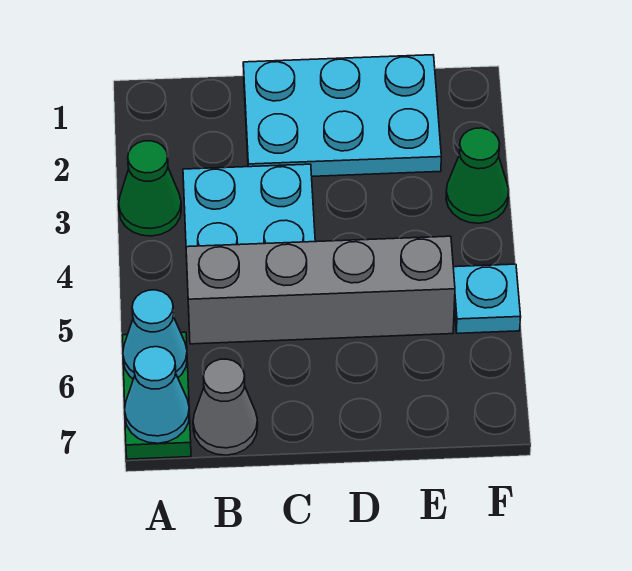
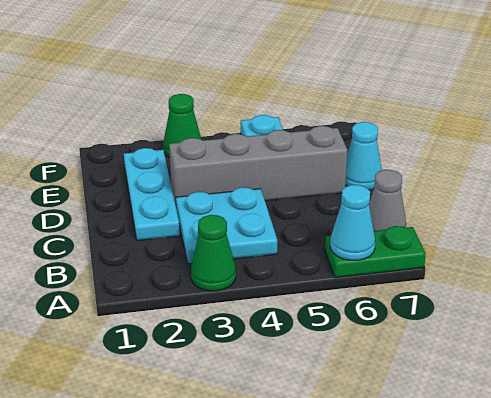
cyan 1x1 cone [125,347,190,443] -> cyan 1x1 cone moved to [345,122,382,189]
grey 1x4 brick [186,236,455,344] -> grey 1x4 brick turned to [169,126,347,206]
cyan 2x3 plate [243,55,441,176] -> cyan 1x3 plate [124,148,180,241]

